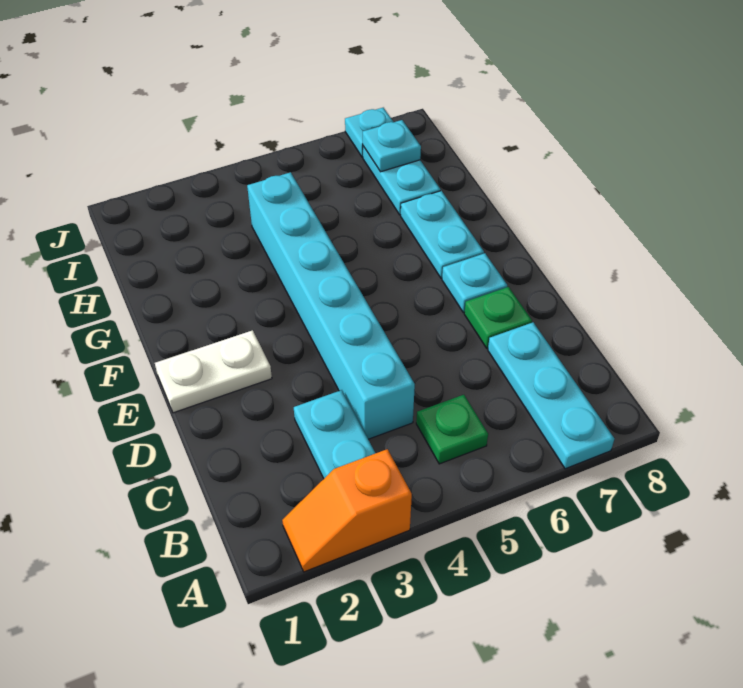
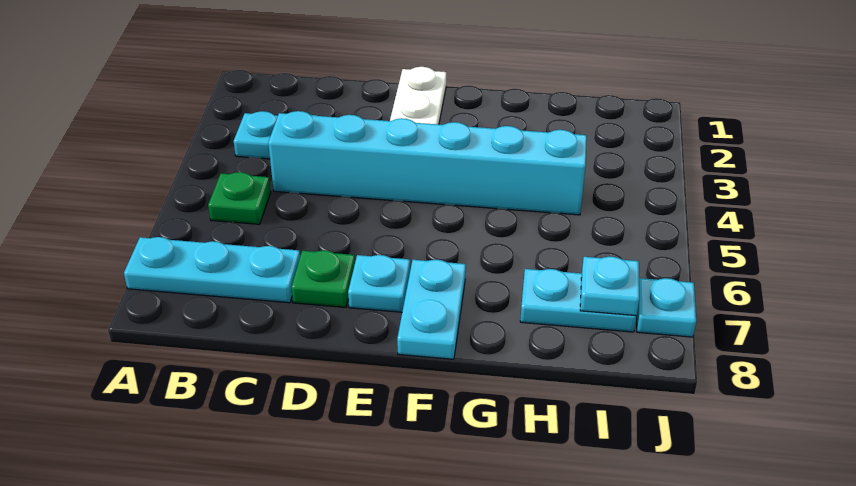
orange 1x2 slope [282,449,412,572] -> none
cyan 1x2 plate [401,191,484,278] -> cyan 1x2 plate turned to [397,260,466,359]

